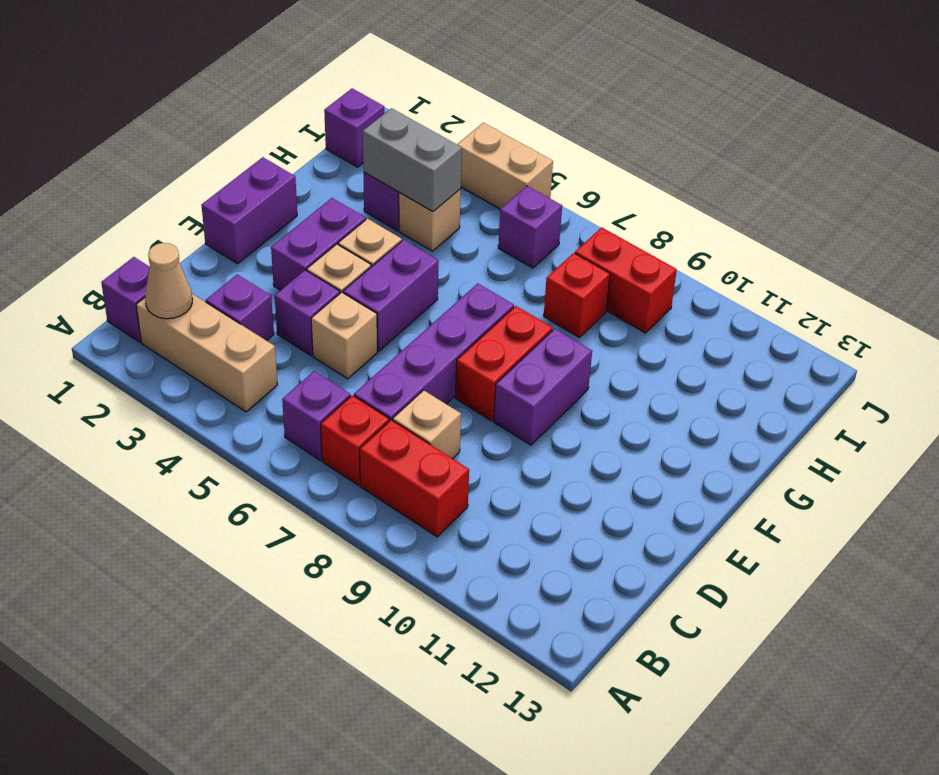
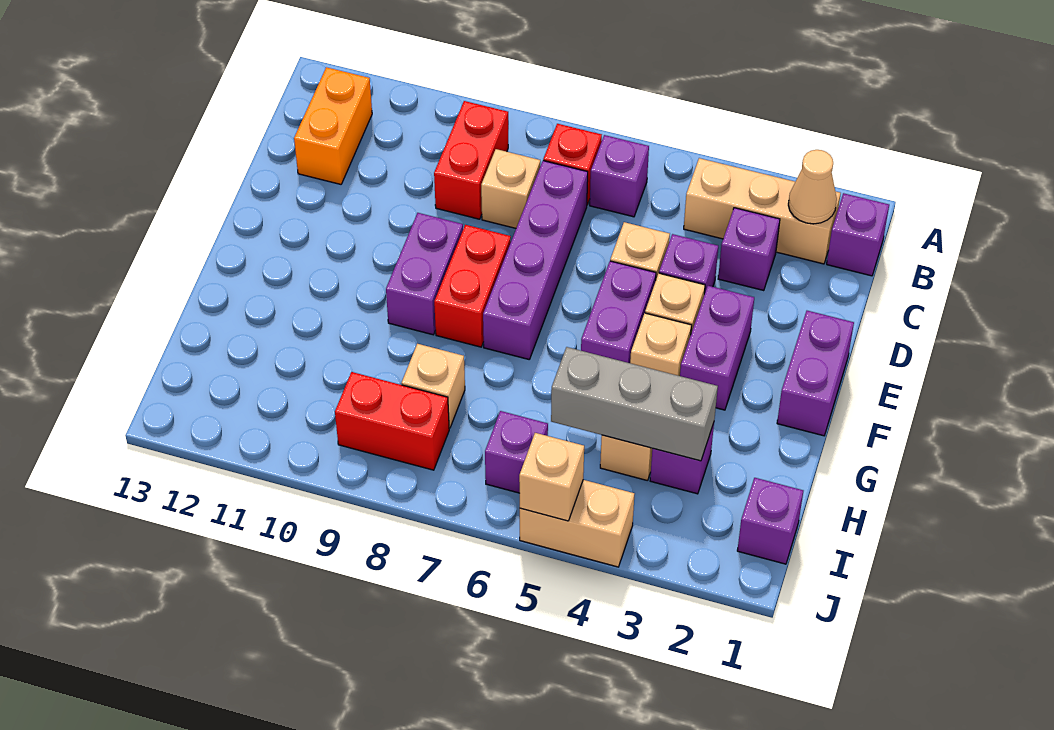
red 1x2 brick [360,420,469,537] -> red 1x2 brick turned to [434,101,508,219]
none -> orange 1x2 brick [294,67,372,184]
grey 1x2 brick [363,108,462,212] -> grey 1x3 brick [551,347,718,461]
red 1x1 brick [544,253,610,338] -> tan 1x1 brick [401,344,465,428]
none -> tan 1x1 brick [519,433,584,521]

